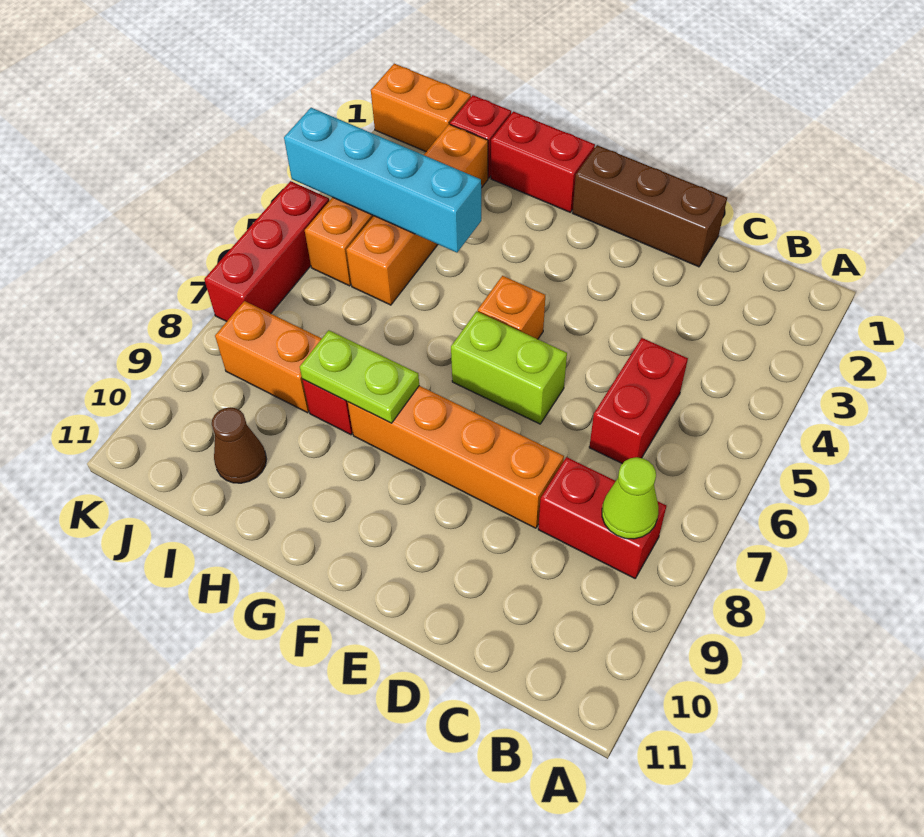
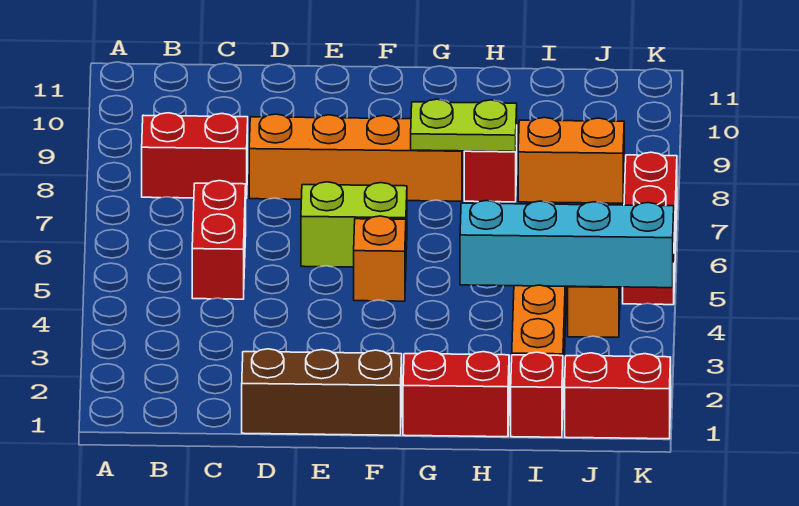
lime 1x1 cone [602,457,658,539] -> none
brown 1x1 cone [212,407,267,483] -> none
orange 1x2 brick [371,64,471,152] -> red 1x2 brick [565,353,671,439]

